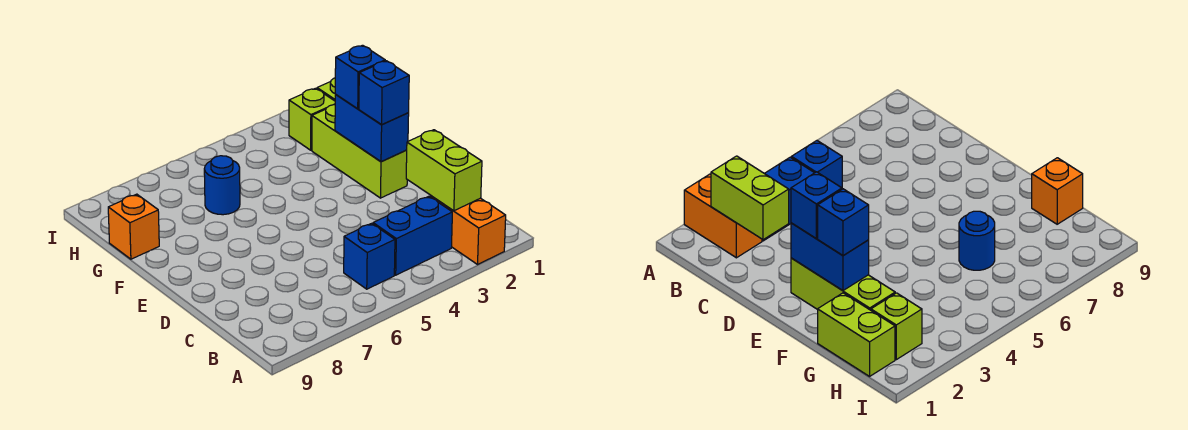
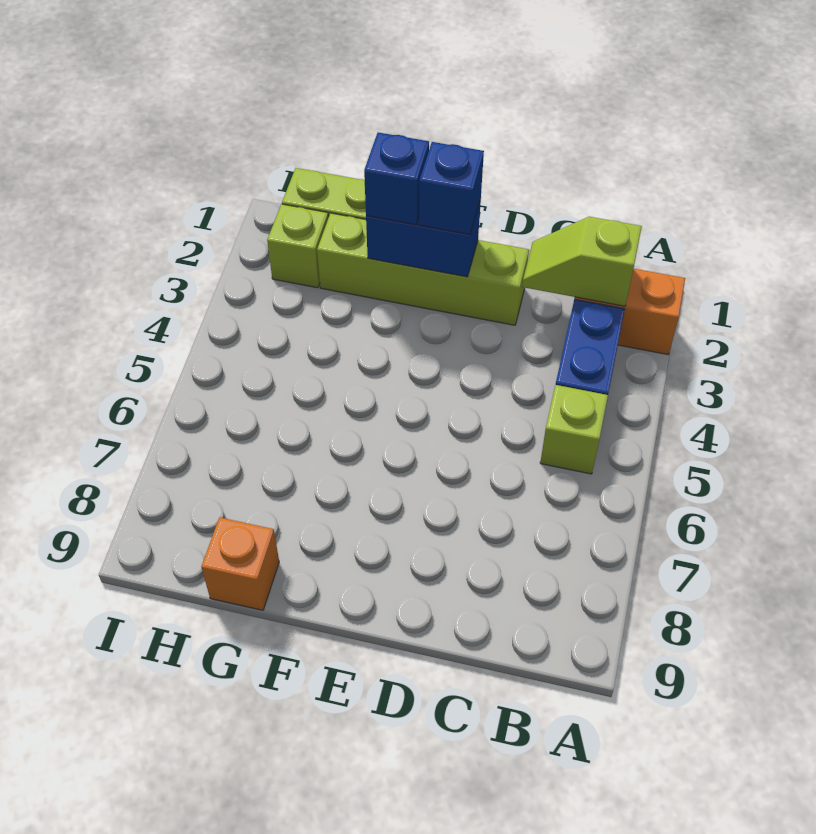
lime 1x2 brick [406,130,482,211] -> lime 1x2 slope [522,217,642,306]
blue 1x1 brick [344,223,395,289] -> lime 1x1 brick [540,385,608,474]
lime 1x3 brick [312,104,407,198] -> lime 1x4 brick [317,213,529,325]
blue 1x1 round brick [204,156,240,215] -> none

